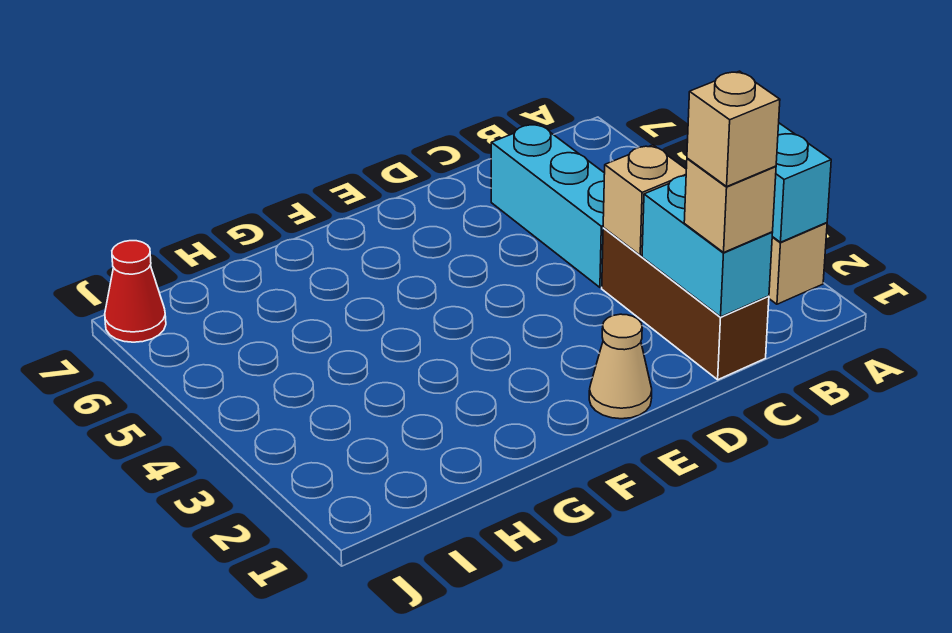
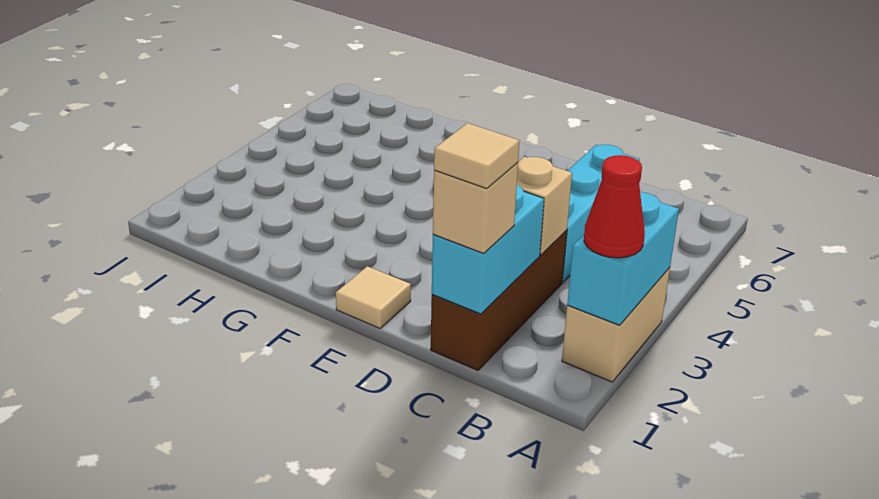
tan 1x1 brick [687,71,780,186] -> tan 1x1 tile [434,123,520,189]
tan 1x1 cone [589,314,652,419] -> tan 1x1 tile [336,266,411,328]
red 1x1 cone [105,241,166,342] -> red 1x1 cone moved to [584,155,645,258]

